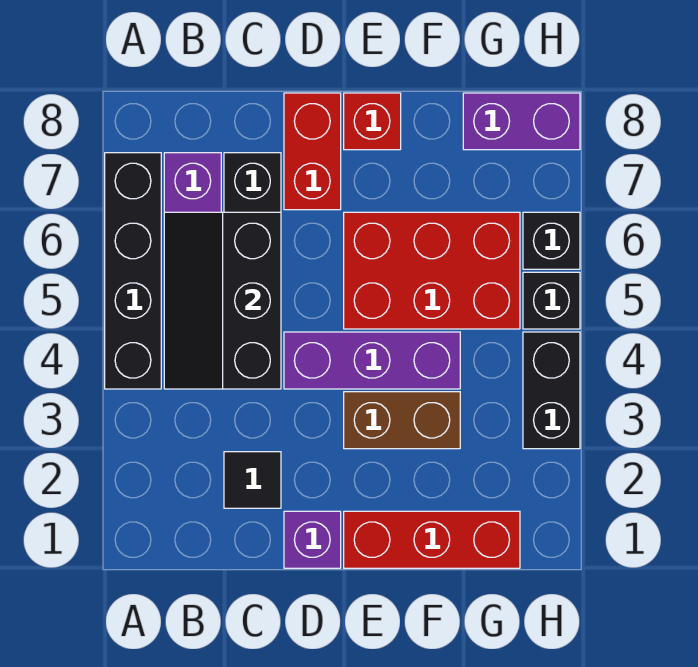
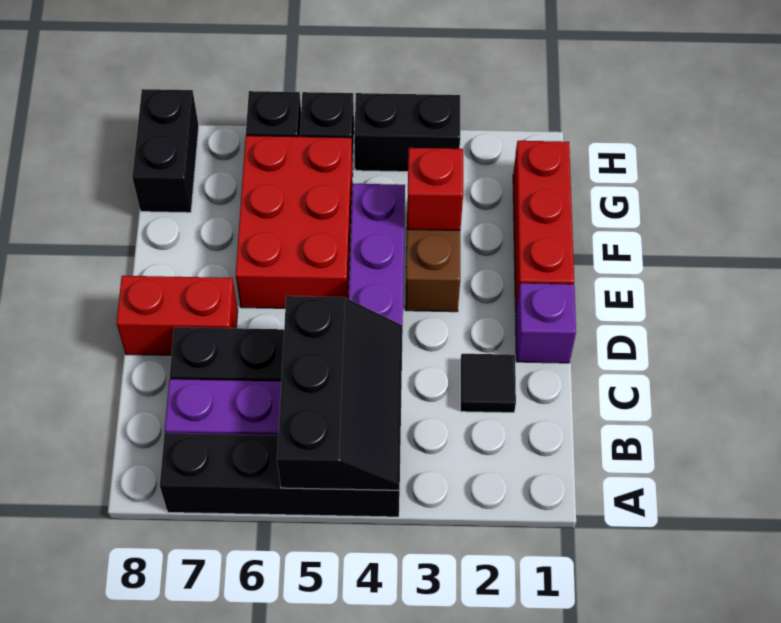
black 2x3 slope [164,212,281,389] -> black 2x3 slope turned to [277,296,403,490]
red 1x1 brick [344,93,401,150] -> red 1x1 brick moved to [407,148,463,230]
purple 1x2 brick [463,93,580,150] -> black 1x2 brick [132,89,199,213]

